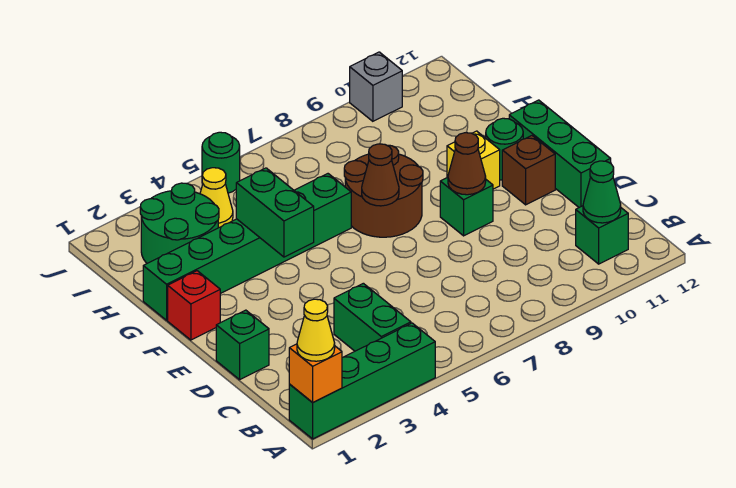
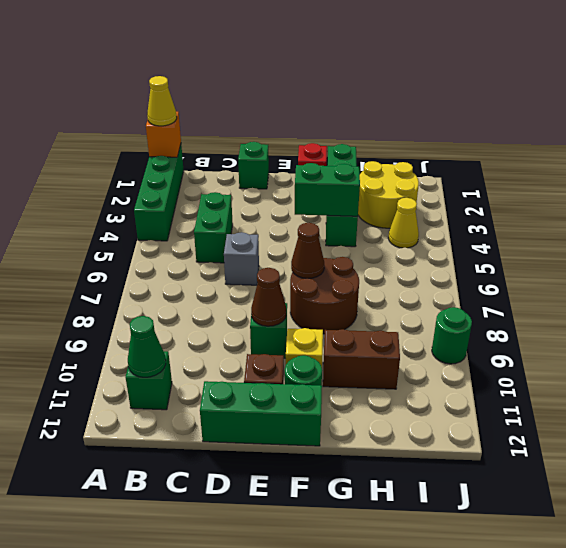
green 1x2 brick [334,283,411,351] -> green 1x2 brick turned to [194,192,233,263]
green 1x6 brick [143,174,351,320] -> green 1x4 brick [326,144,358,247]
none -> brown 1x2 brick [323,329,400,389]
green 2x2 round brick [140,183,219,263] -> yellow 2x2 round brick [358,161,419,228]
green 1x1 round brick [202,132,240,193] -> green 1x1 round brick moved to [432,307,472,364]
grey 1x1 brick [350,52,402,121] -> grey 1x1 brick moved to [224,232,259,285]

